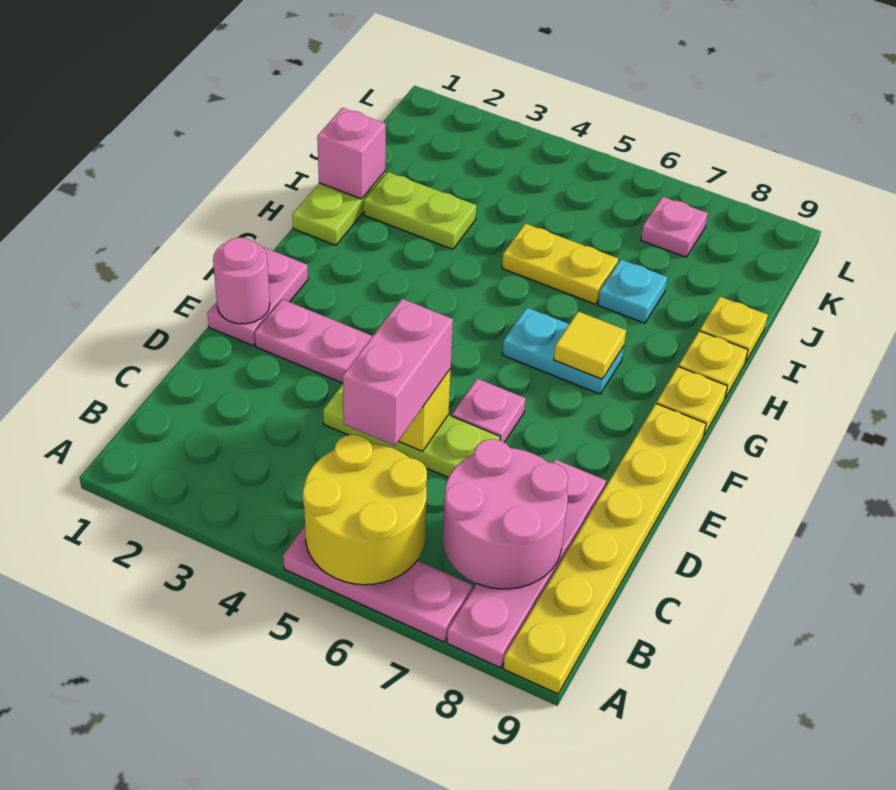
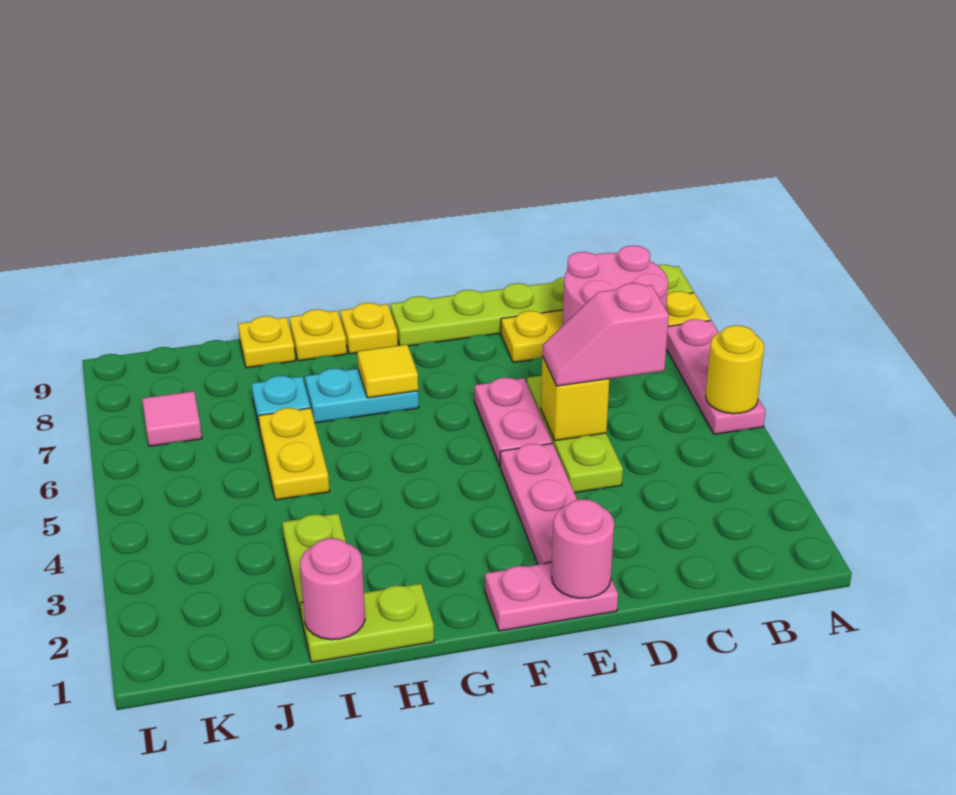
yellow 2x2 round brick [303,435,427,585] -> yellow 1x1 round brick [706,325,764,414]
pink 1x4 plate [447,459,606,668] -> yellow 1x4 plate [501,291,710,362]
yellow 1x6 plate [503,404,706,694] -> lime 1x6 plate [390,265,694,346]
pink 1x2 brick [343,299,453,446] -> pink 1x2 slope [542,283,669,386]
pink 1x1 plate [452,379,525,442] -> pink 1x2 plate [475,378,552,466]
cyan 1x2 plate [502,308,624,394] -> cyan 1x2 plate turned to [305,368,419,423]
pink 1x1 brick [317,108,386,199] -> pink 1x1 round brick [300,538,365,640]
pink 1x1 plate [641,197,708,257] -> pink 1x1 tile [142,391,202,446]

